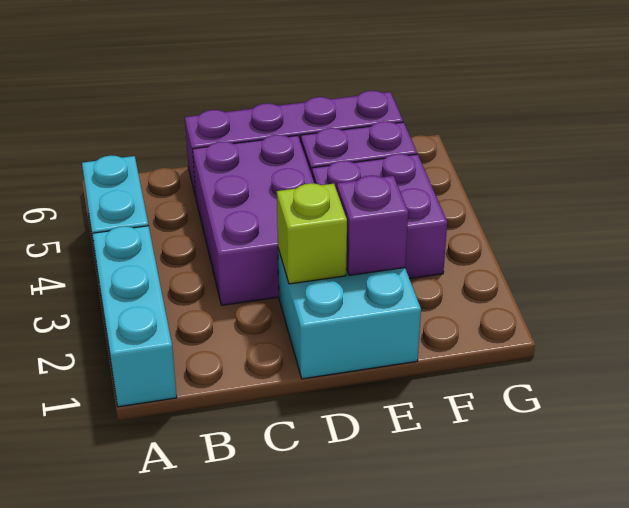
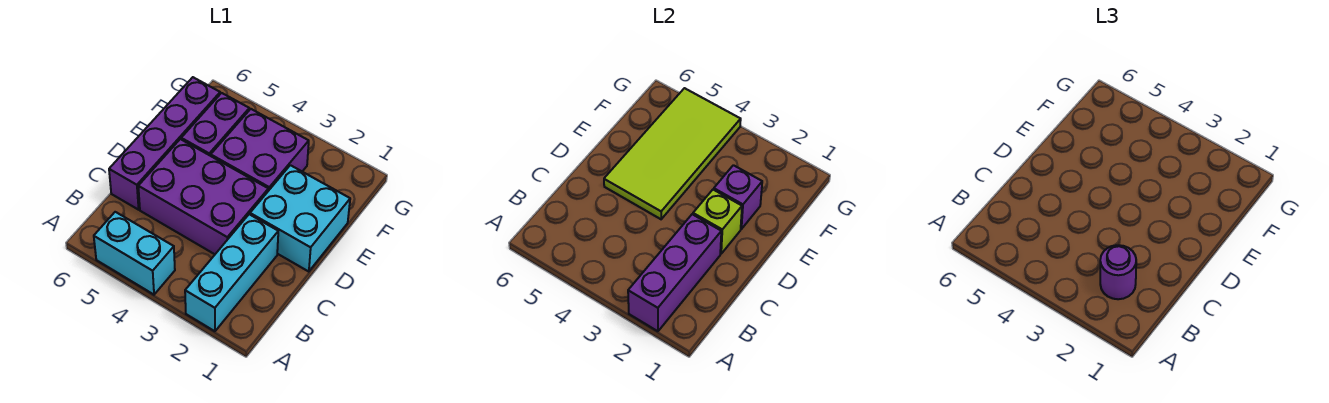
cyan 1x3 brick [93,226,177,407] -> cyan 1x3 brick turned to [185,214,278,331]
none -> purple 1x3 brick [628,214,721,331]
none -> purple 1x1 round brick [1100,245,1136,299]
none -> lime 2x4 tile [604,88,741,219]

